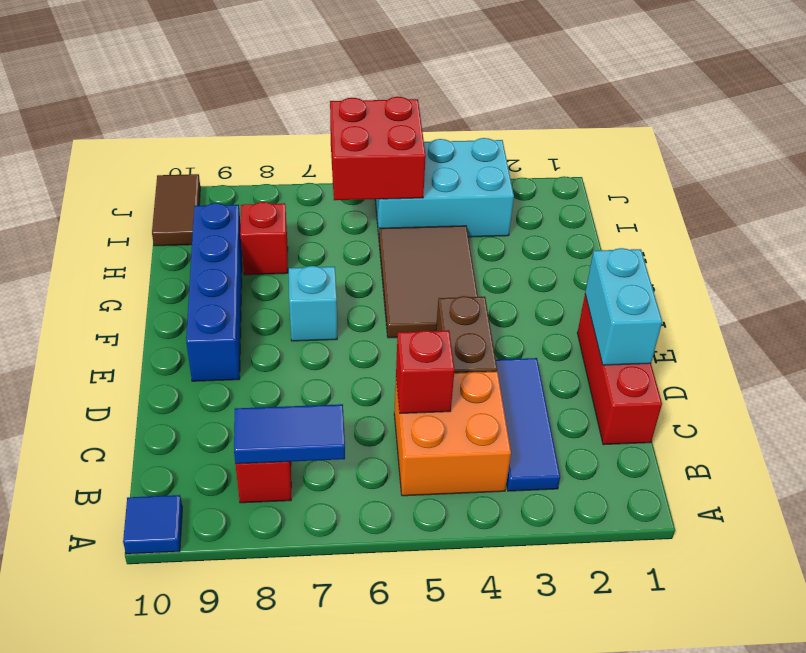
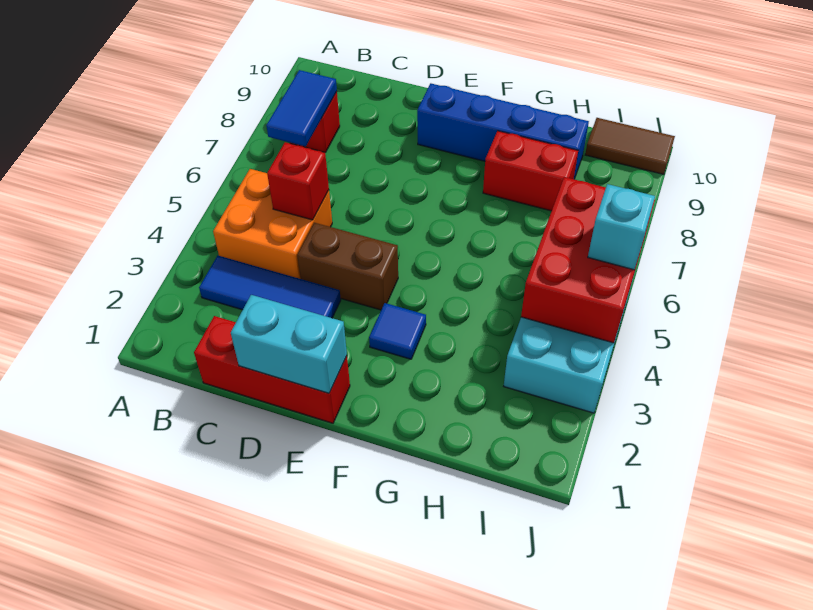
blue 1x1 tile [123,495,182,554] -> blue 1x1 tile moved to [369,303,426,359]
brown 2x3 tile [379,226,478,338] -> none
cyan 1x1 brick [289,266,337,341] -> cyan 1x1 brick moved to [588,184,655,270]
red 1x1 brick [240,202,288,275] -> red 1x2 brick [483,131,578,211]
red 2x2 brick [330,97,426,200] -> red 2x3 brick [521,177,655,343]

